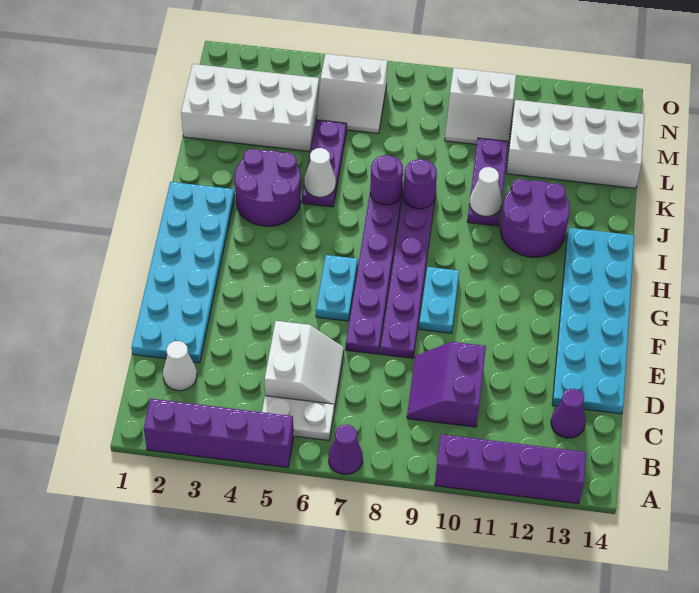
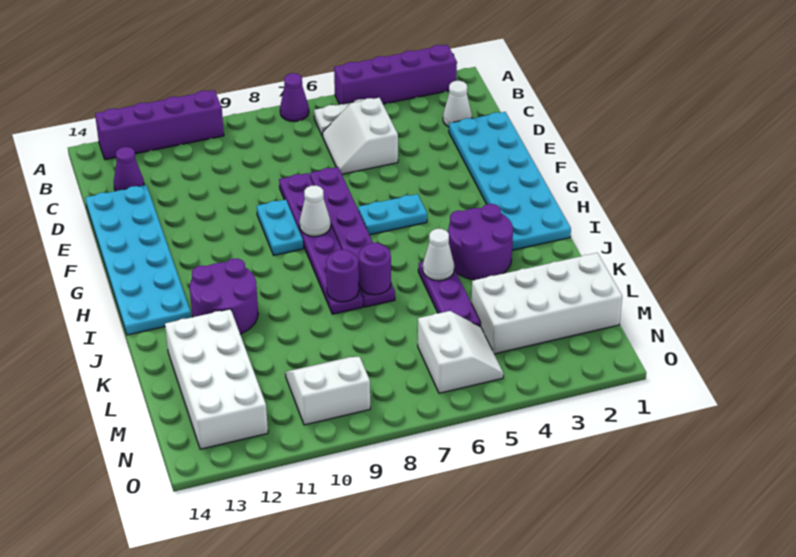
purple 2x2 slope [407,342,486,427] -> none
cyan 1x2 plate [316,255,358,321] -> cyan 1x2 plate turned to [358,194,427,235]
purple 1x3 plate [467,138,509,226] -> none
white 1x1 cone [470,167,502,216] -> white 1x1 cone moved to [299,186,331,236]
white 2x4 brick [507,100,645,188] -> white 2x4 brick turned to [165,309,268,449]
white 2x2 slope [317,54,388,133] -> white 2x2 slope turned to [418,311,504,393]

